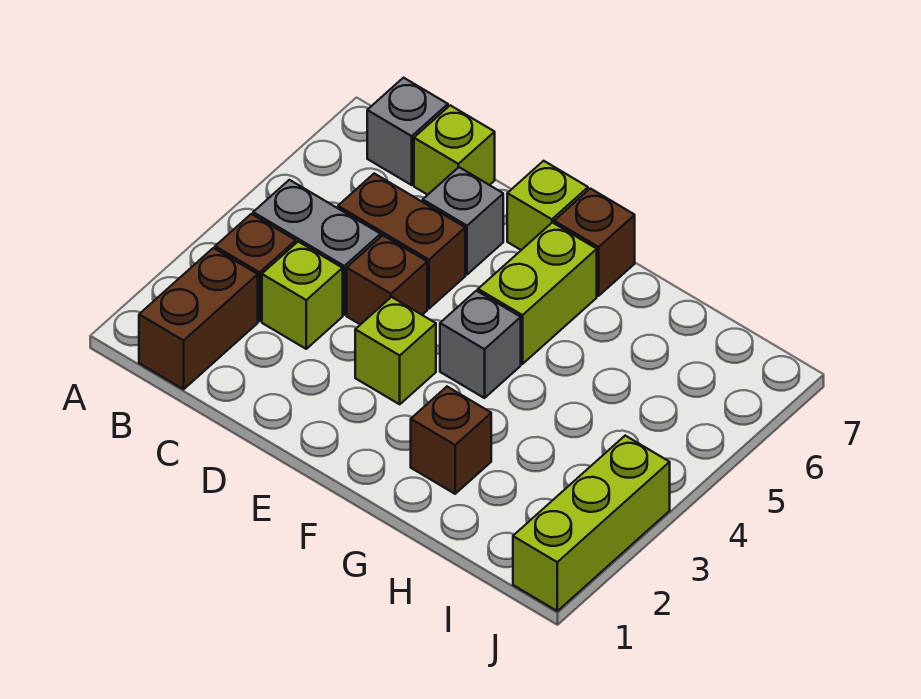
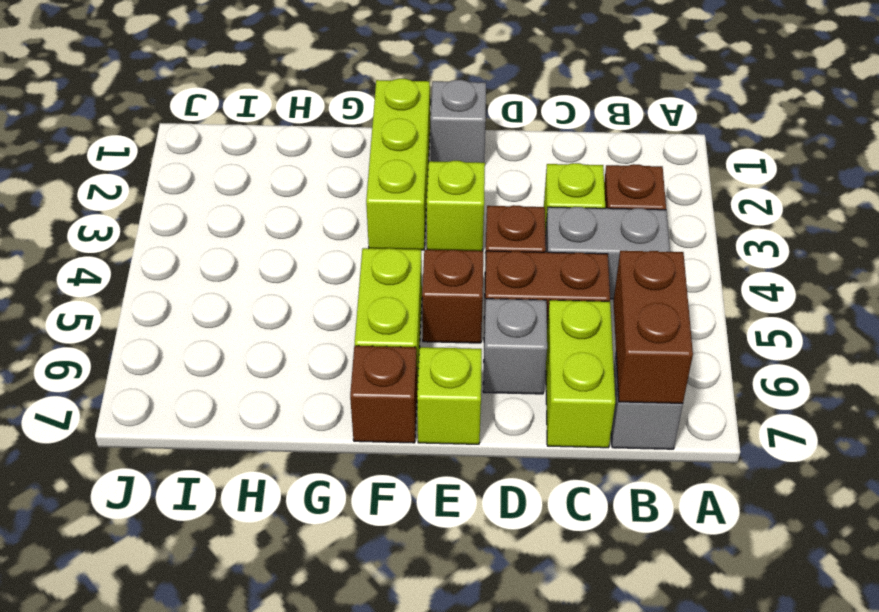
brown 1x2 brick [139,248,258,389] -> brown 1x2 brick moved to [613,251,693,403]
lime 1x1 brick [414,105,495,195] -> lime 1x2 brick [546,300,615,448]
grey 1x1 brick [440,291,521,398] -> grey 1x1 brick moved to [431,80,486,163]
brown 1x1 brick [411,387,491,494] -> brown 1x1 brick moved to [422,250,483,343]
lime 1x3 brick [513,436,670,611] -> lime 1x3 brick moved to [366,79,430,250]

